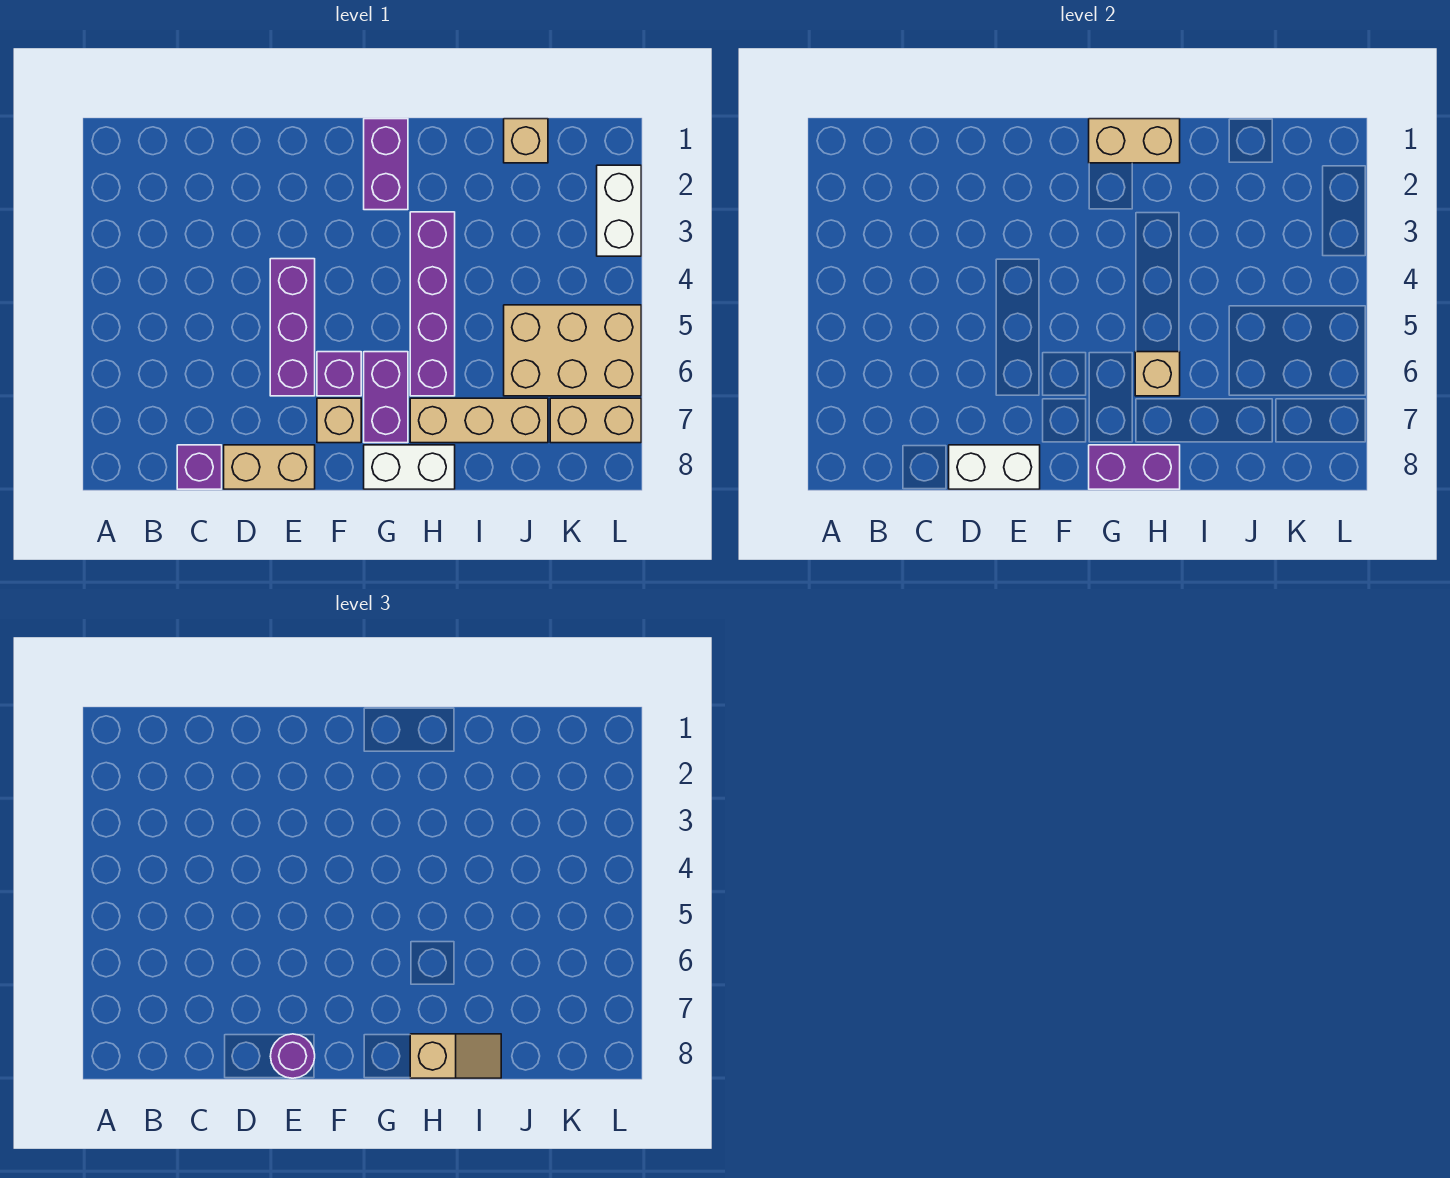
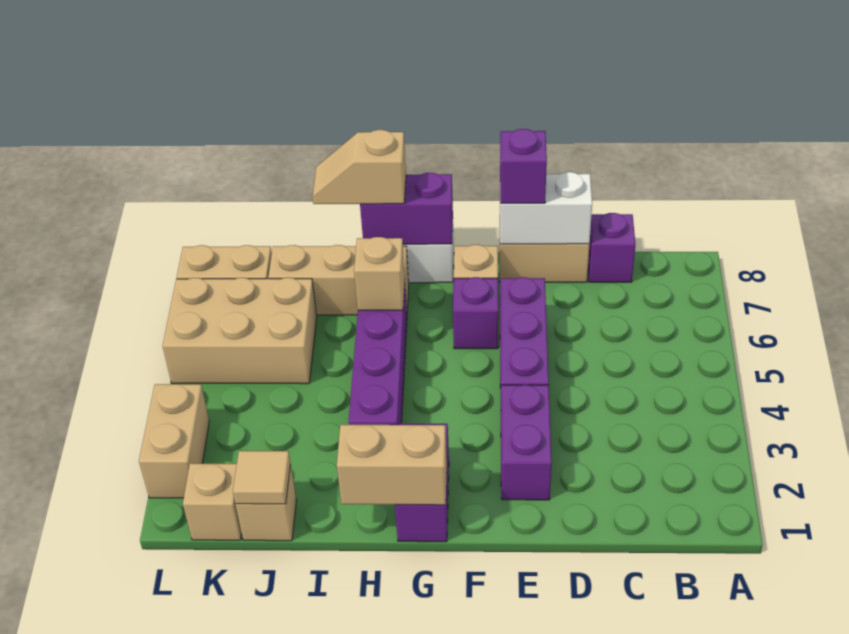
purple 1x1 round brick [270,1034,315,1078] -> purple 1x1 brick [500,129,547,203]
purple 1x2 brick [364,352,408,443] -> purple 1x2 brick moved to [501,385,552,500]
none -> tan 1x1 tile [233,451,290,504]
none -> tan 1x1 brick [183,463,242,540]
white 1x2 brick [597,165,641,256] -> tan 1x2 brick [139,384,209,498]

